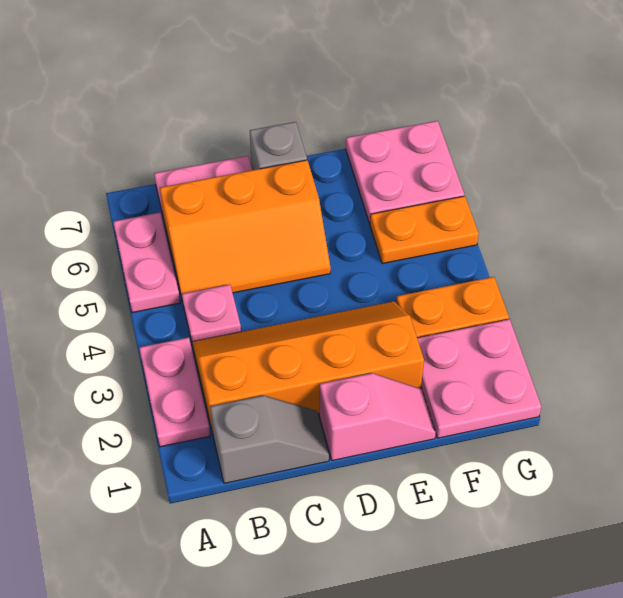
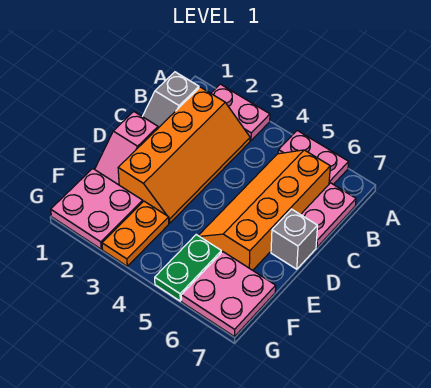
pink 1x1 plate [182,284,241,342] -> none
orange 2x3 slope [160,160,331,301] -> orange 2x4 slope [198,150,330,270]
orange 1x2 plate [370,196,479,264] -> green 1x2 plate [155,235,221,301]

